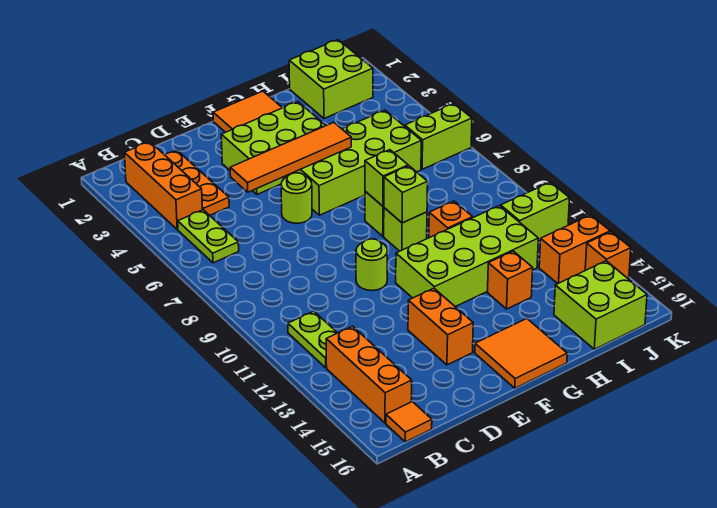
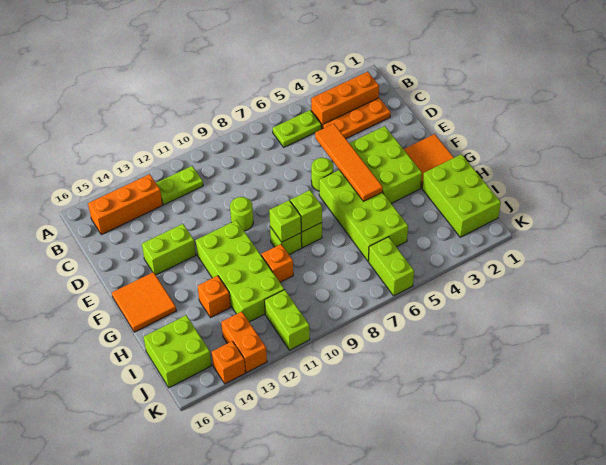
orange 1x1 tile [386,402,432,442] -> none
orange 1x2 brick [408,288,473,365] -> lime 1x2 brick [142,224,196,275]
lime 2x2 brick [289,40,373,118] -> lime 2x3 brick [422,154,501,237]

